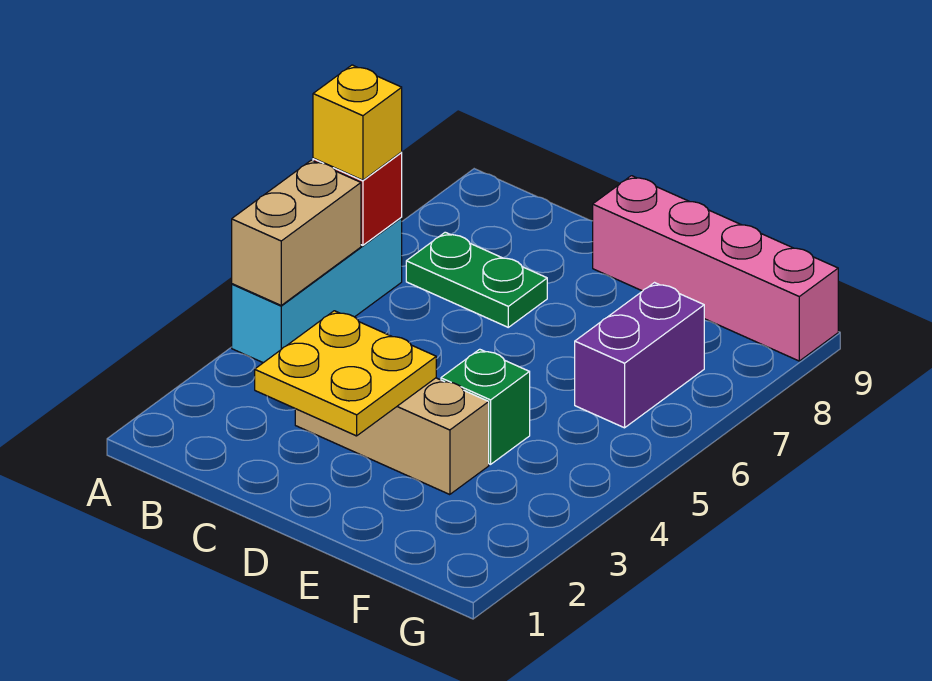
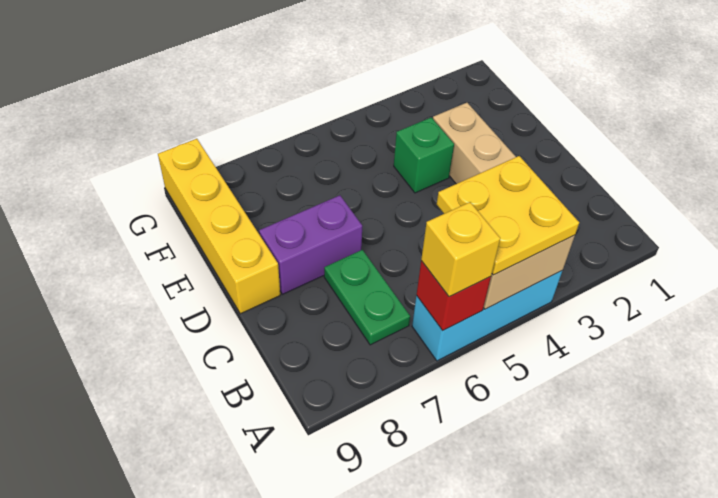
yellow 2x2 plate [255,311,436,436] -> yellow 2x2 plate moved to [437,156,579,275]
pink 1x4 brick [593,176,838,361] -> yellow 1x4 brick [158,139,280,314]
purple 1x2 brick [575,283,704,428] -> purple 1x2 brick moved to [259,195,362,294]

